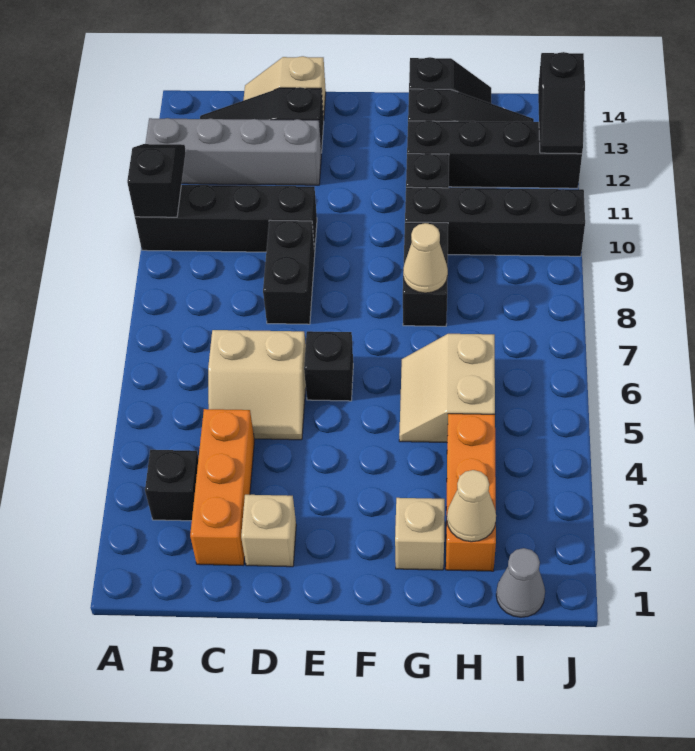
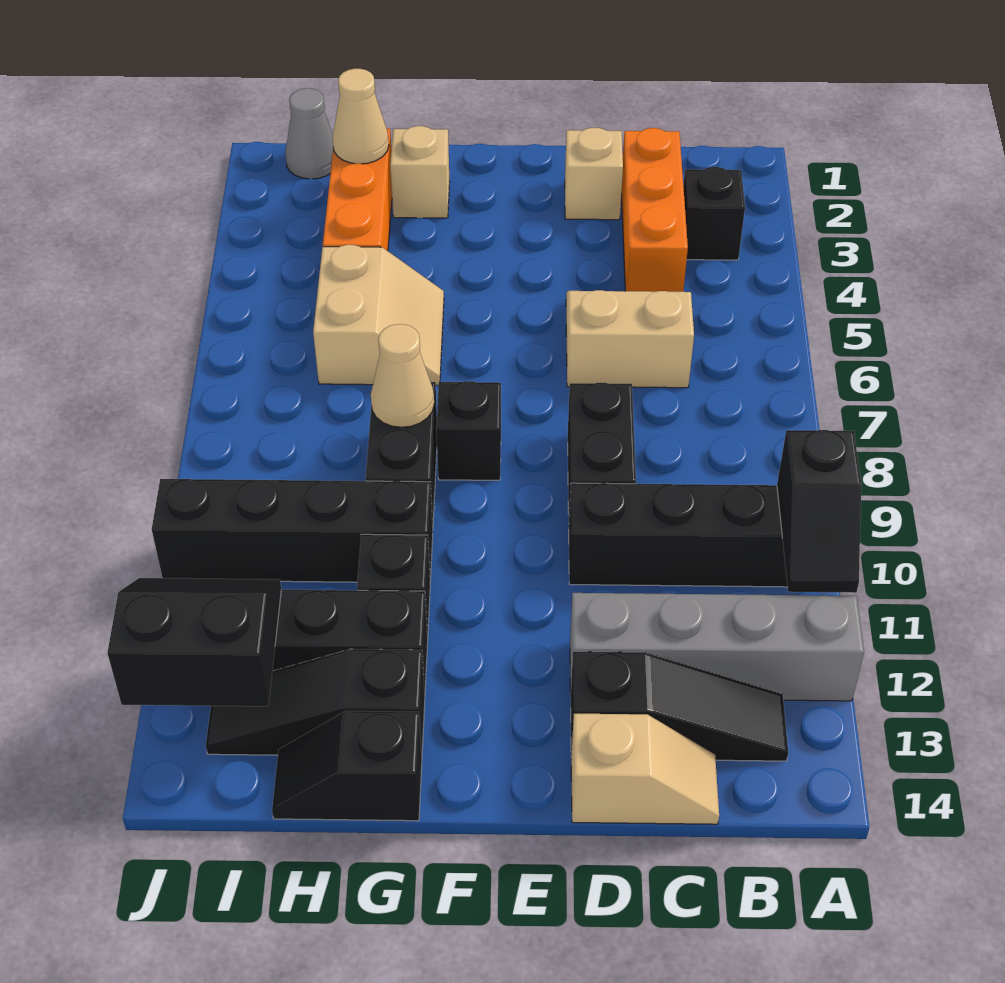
black 1x1 brick [304,331,353,401] -> black 1x1 brick moved to [436,381,501,480]
black 1x2 slope [538,52,585,154] -> black 2x2 slope [107,578,281,706]

